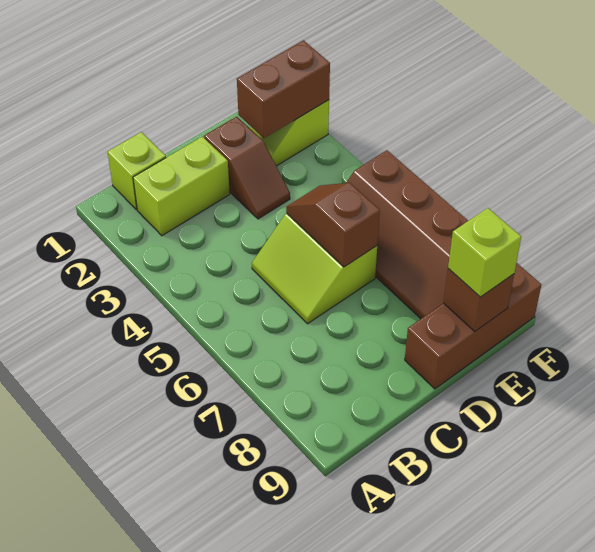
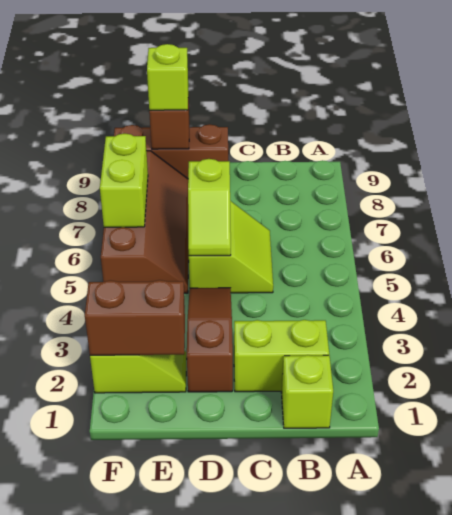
brown 1x2 slope [204,116,290,219] -> brown 1x3 slope [187,288,233,392]
brown 1x2 slope [286,183,380,267] -> lime 1x2 slope [188,159,231,256]
none -> lime 1x2 brick [100,133,148,227]

